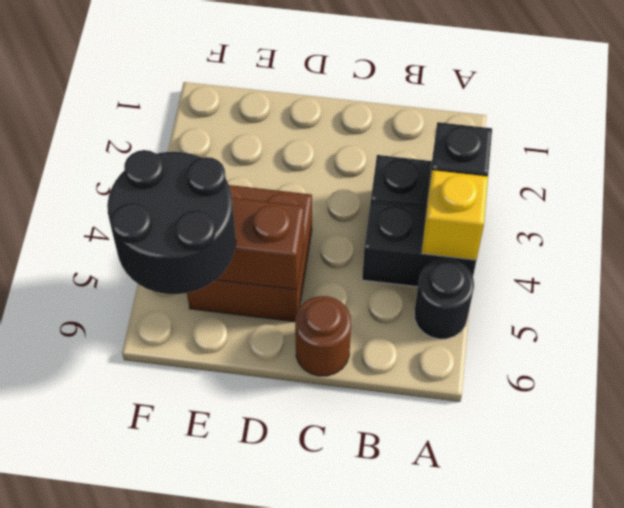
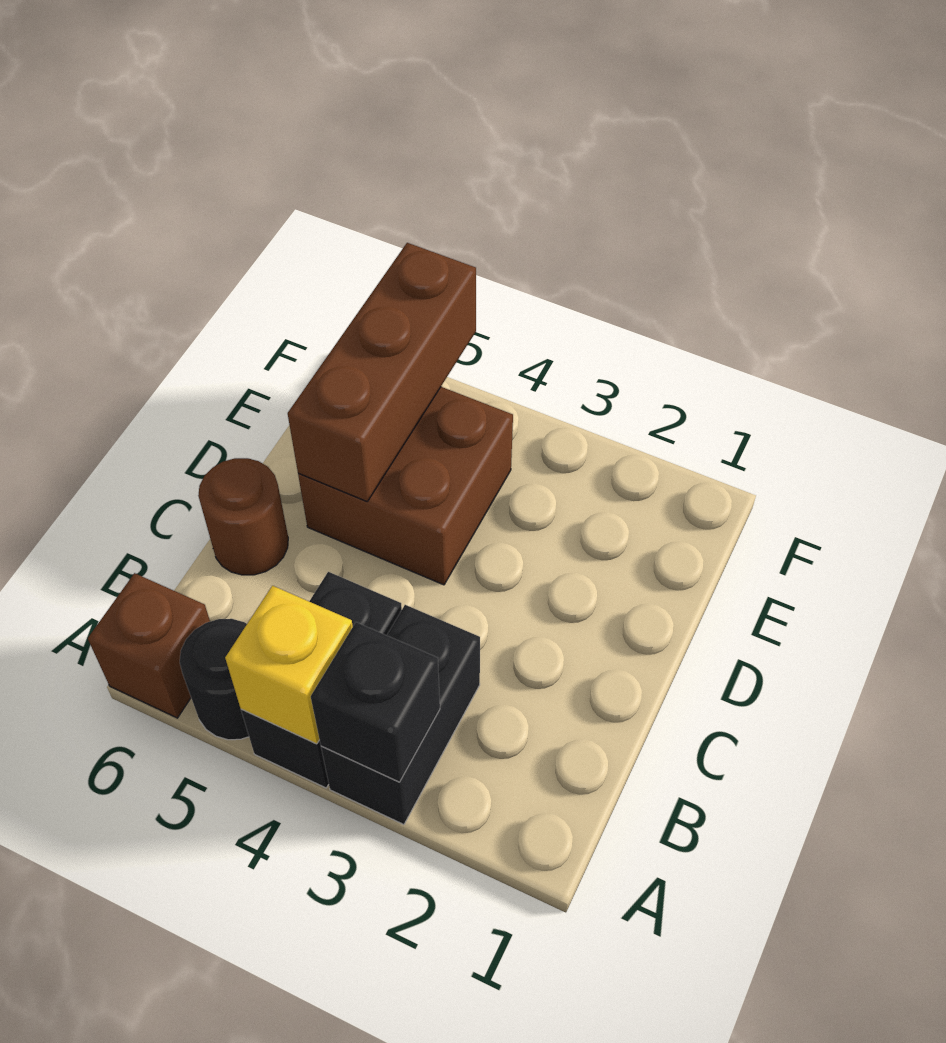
none -> brown 1x1 brick [88,573,210,718]
black 2x2 round brick [107,150,236,294] -> none

